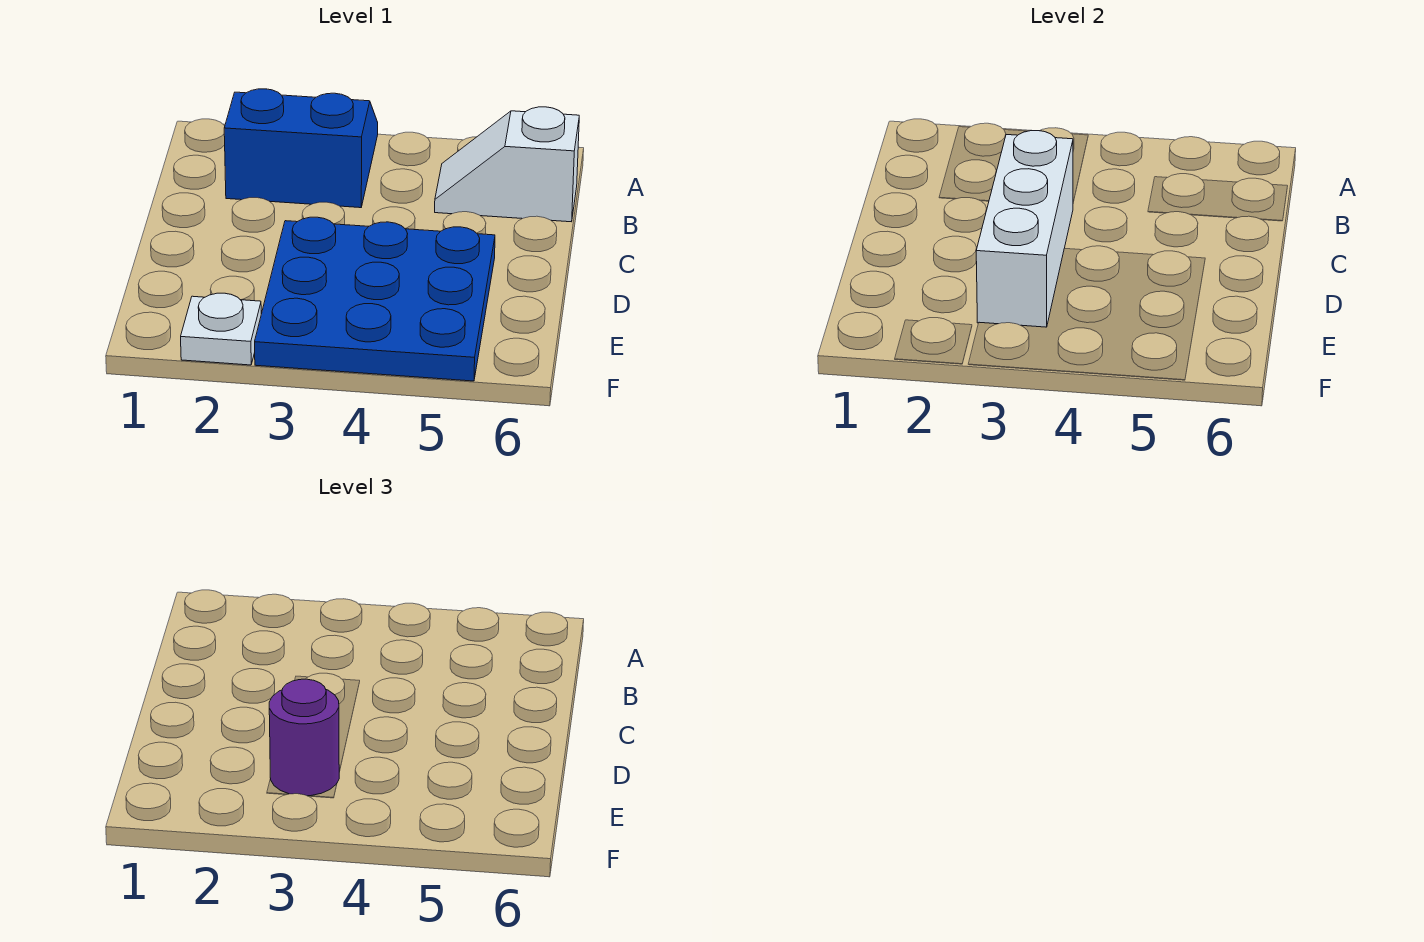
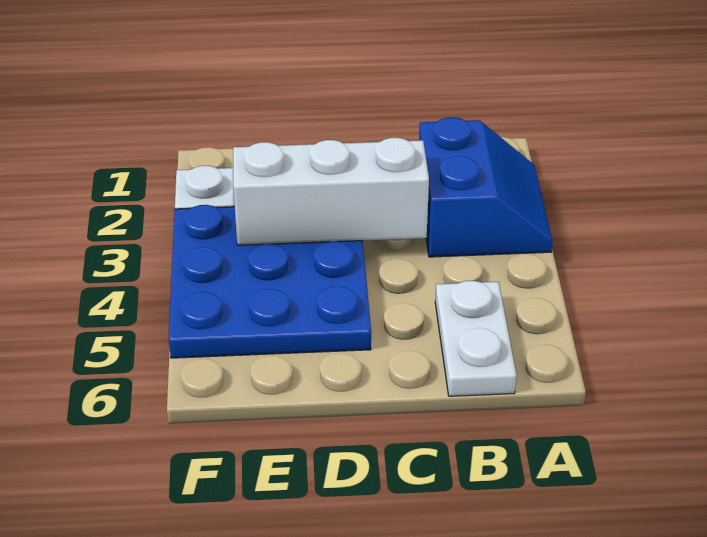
white 1x2 slope [435,107,579,222] -> white 1x2 plate [435,281,517,396]
purple 1x1 round brick [269,679,339,796] -> none

